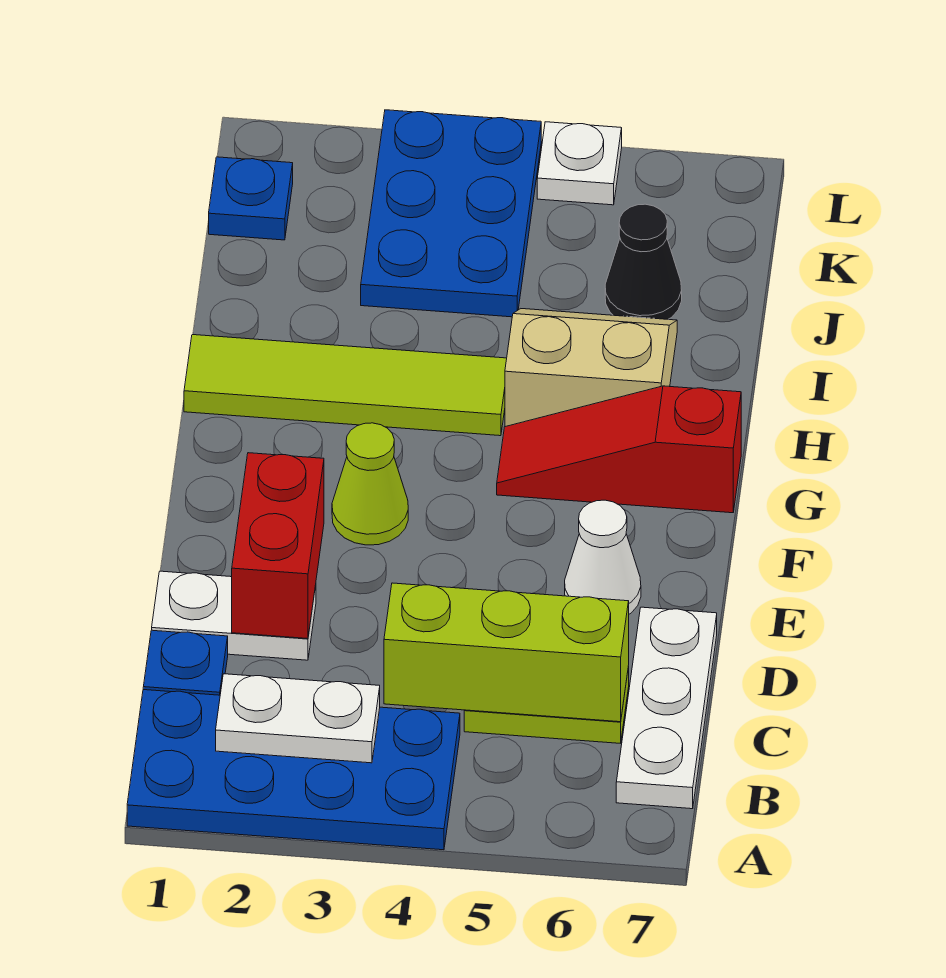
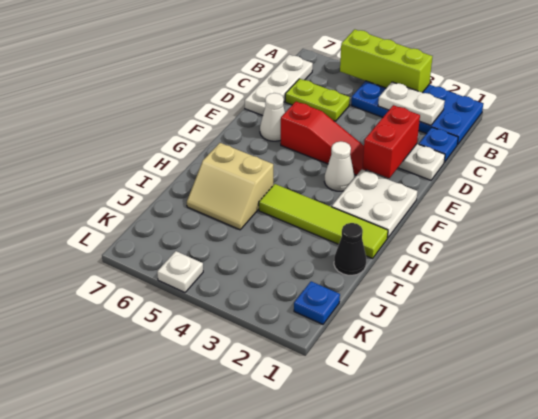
lime 1x3 brick [384,583,629,722] -> lime 1x3 brick moved to [340,29,433,93]
none -> white 2x2 plate [332,169,417,238]
lime 1x1 cone [332,423,408,545] -> white 1x1 cone [324,141,355,191]
red 1x3 slope [497,386,741,513] -> red 1x3 slope moved to [281,102,366,175]
blue 2x3 plate [361,110,541,317] -> none
black 1x1 cone [605,204,682,319] -> black 1x1 cone moved to [334,223,366,275]

